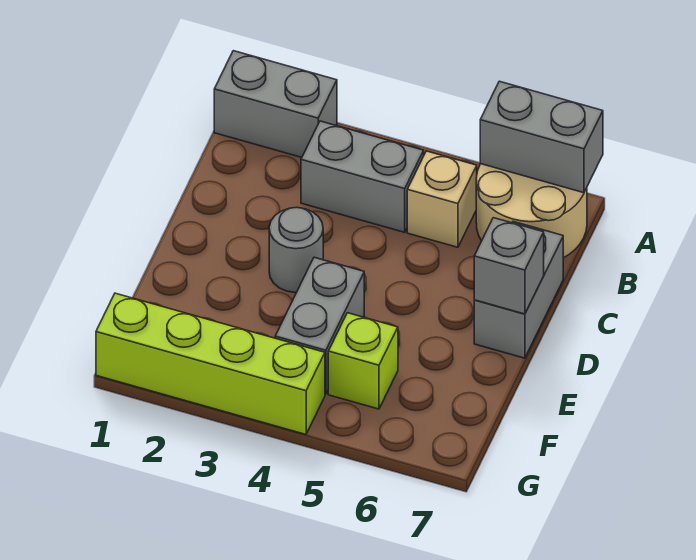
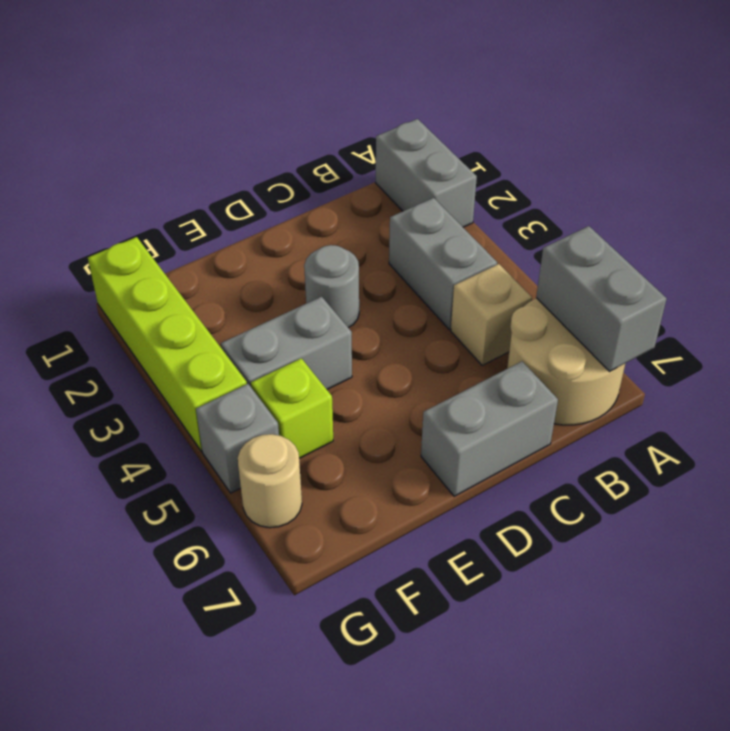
grey 1x1 brick [474,218,544,314] -> grey 1x1 brick moved to [196,384,279,493]
none -> tan 1x1 round brick [238,434,302,528]

